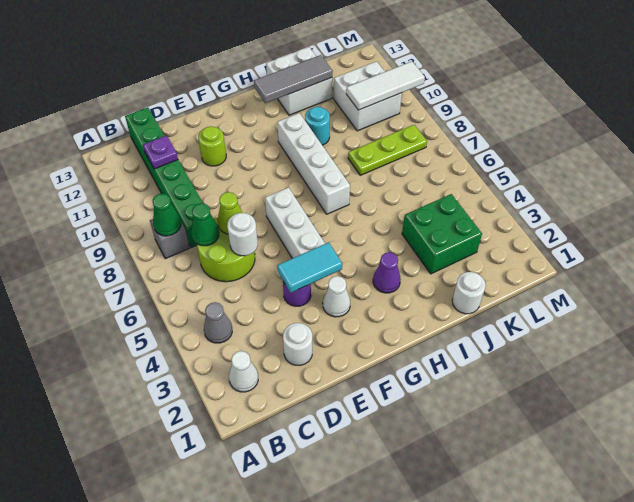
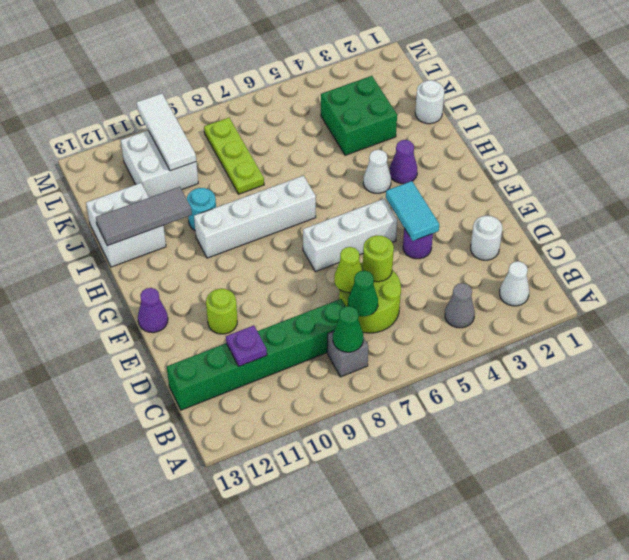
white 1x1 round brick [227,213,258,256] -> lime 1x1 round brick [363,235,394,282]
white 1x1 cone [323,276,350,317] -> white 1x1 cone moved to [363,150,391,193]
none -> purple 1x1 cone [138,288,168,333]
grey 1x3 tile [254,55,332,103] -> grey 1x3 tile turned to [96,187,192,246]

